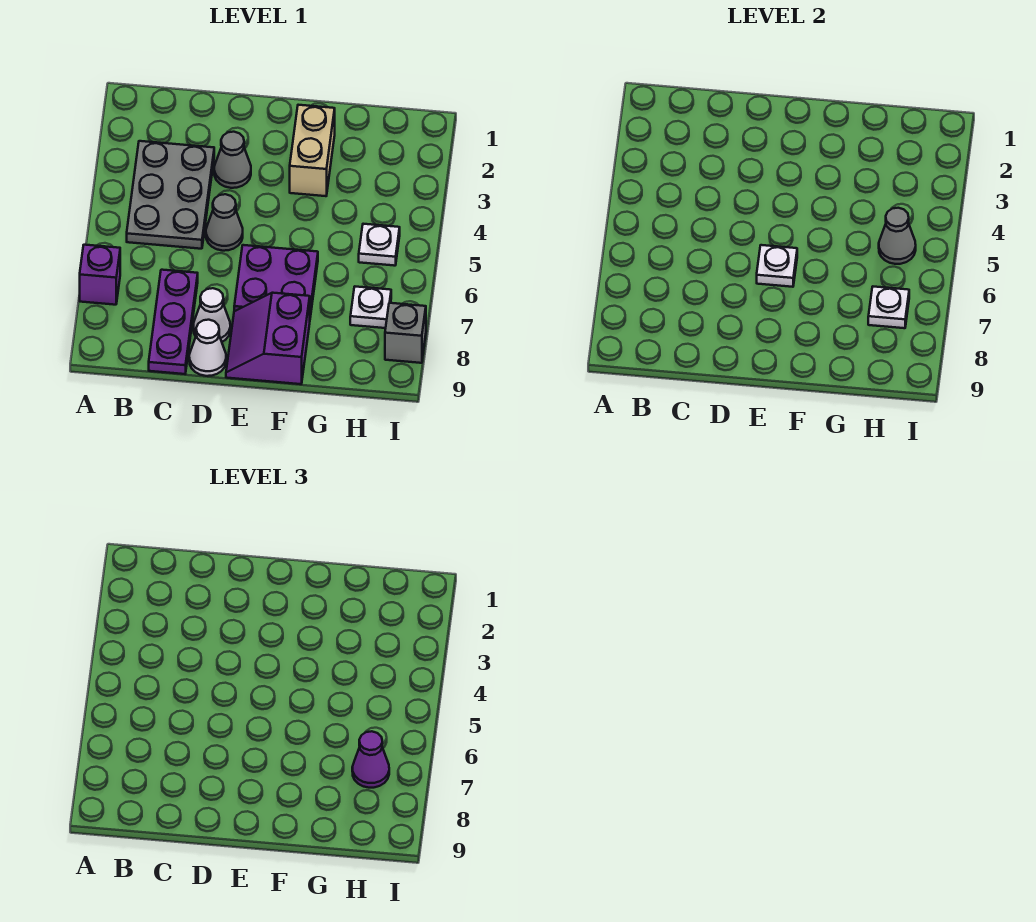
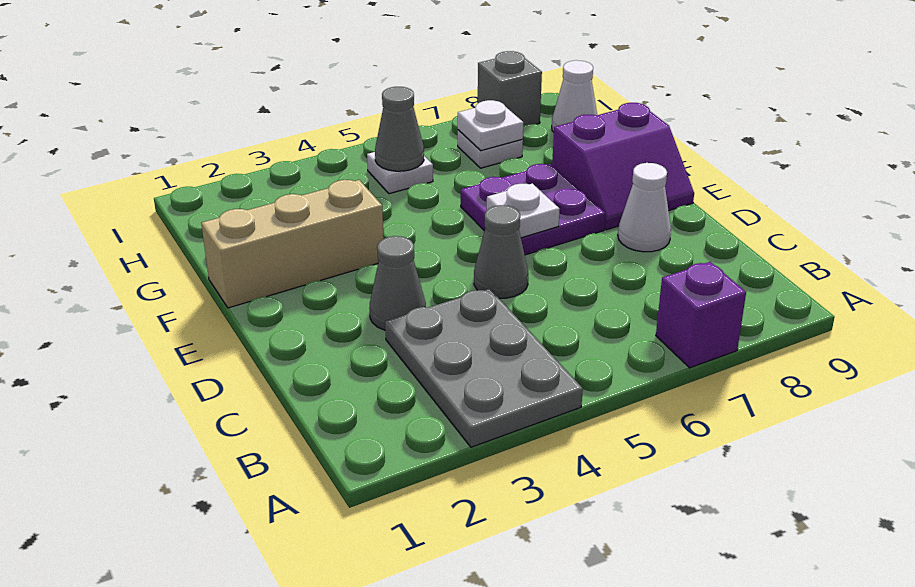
grey 2x3 plate [127,141,214,249] -> grey 2x3 plate turned to [385,288,583,447]
purple 1x3 plate [149,270,198,374] -> none
white 1x1 cone [189,320,226,376] -> white 1x1 cone moved to [552,60,597,132]
tan 1x2 brick [290,105,335,196] -> tan 1x3 brick [201,180,384,308]
purple 1x1 cone [352,731,389,788] -> none

